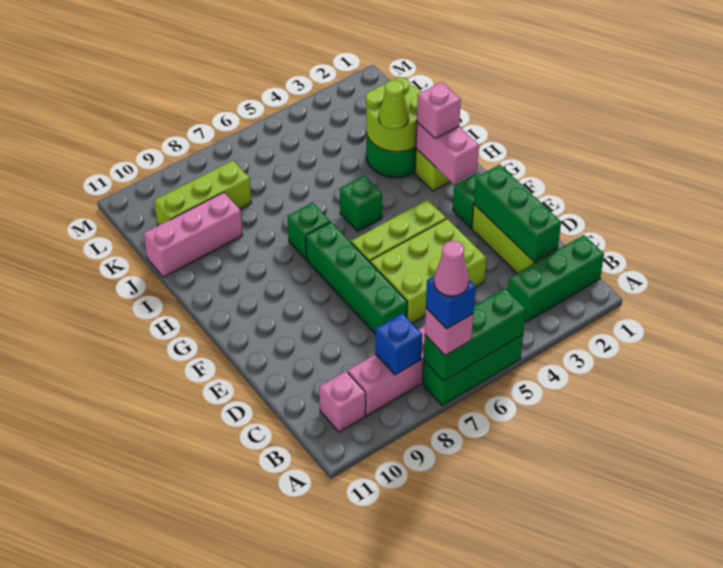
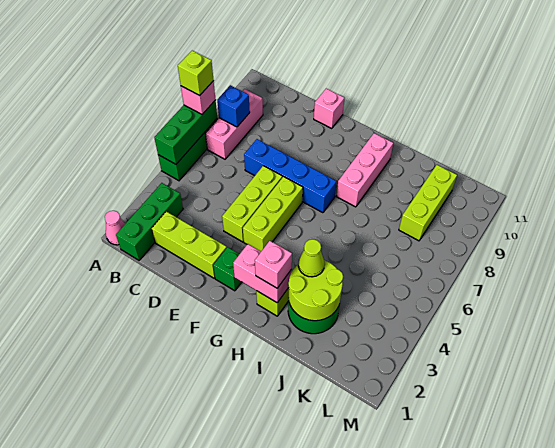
blue 1x1 brick [426,276,476,329] -> lime 1x1 brick [178,51,214,95]
pink 1x1 cone [434,241,469,296] -> pink 1x1 cone moved to [105,211,125,245]
pink 1x1 brick [319,371,366,432] -> pink 1x1 brick moved to [314,89,344,128]
green 1x3 brick [474,165,561,261] -> none
lime 2x3 brick [370,219,486,323] -> lime 1x3 brick [222,166,282,242]
green 1x4 brick [306,222,408,334] -> blue 1x4 brick [244,139,337,213]
green 1x1 brick [340,176,382,231] -> none
green 1x1 brick [288,203,330,259] -> none
pink 1x3 brick [144,192,243,277] -> pink 1x3 brick moved to [336,133,393,207]

